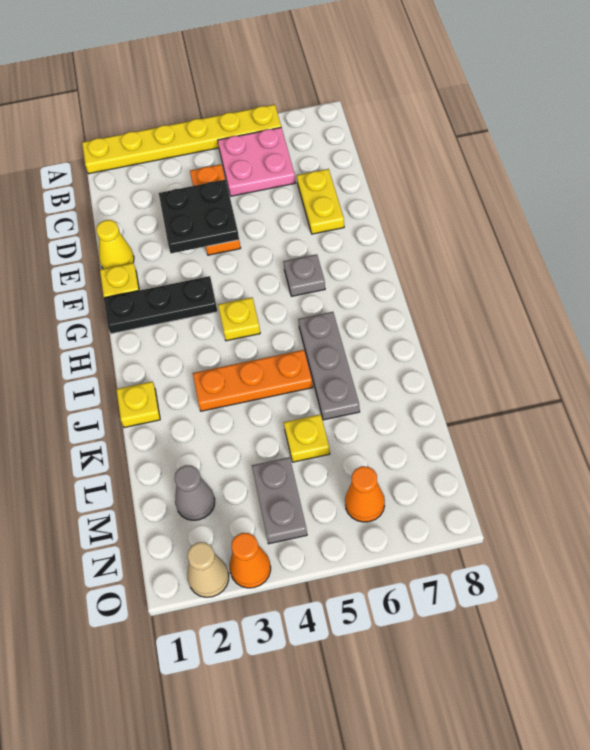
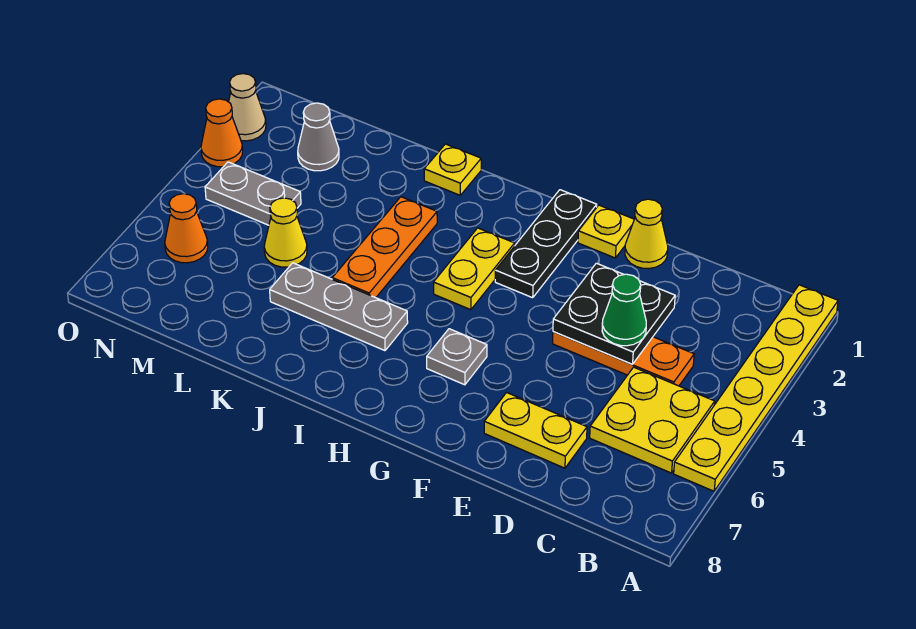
pink 2x2 plate [218,127,296,196] -> yellow 2x2 plate [590,367,715,473]
none -> green 1x1 cone [602,274,646,346]
yellow 1x1 plate [218,297,260,341] -> yellow 1x2 plate [434,228,515,310]
yellow 1x1 plate [284,414,330,462] -> yellow 1x1 cone [264,198,307,267]

